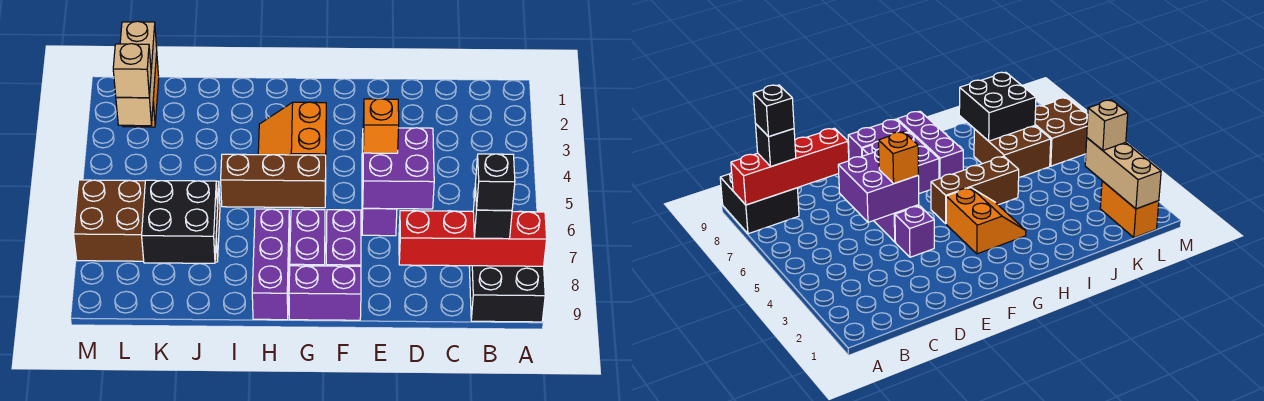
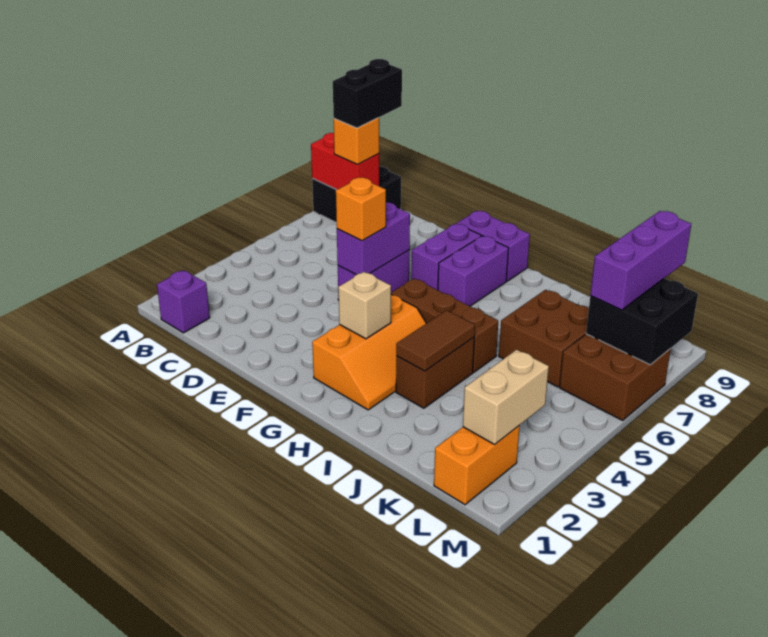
red 1x4 brick [399,211,547,266] -> red 1x2 brick [311,133,379,190]
black 1x1 brick [473,183,512,239] -> orange 1x1 brick [334,118,379,165]
black 1x1 brick [476,154,515,210] -> black 1x2 brick [333,59,402,128]
purple 2x2 brick [362,128,434,209] -> purple 1x2 brick [337,202,410,275]
purple 1x1 brick [895,206,934,257] -> purple 1x1 brick moved to [157,270,210,333]
orange 2x2 slope [258,102,326,155] -> orange 2x3 slope [312,294,426,410]
purple 1x3 brick [252,209,290,320] -> purple 1x3 brick moved to [590,211,691,310]
none -> brown 1x2 brick [396,338,474,408]
none -> brown 1x2 tile [396,310,475,371]
black 2x2 brick [142,180,218,263] -> black 2x2 brick moved to [586,278,698,365]
tan 1x3 brick [116,21,157,126] -> tan 1x2 brick [463,350,549,444]
tan 1x1 brick [113,44,151,98] -> tan 1x1 brick moved to [338,272,391,339]

